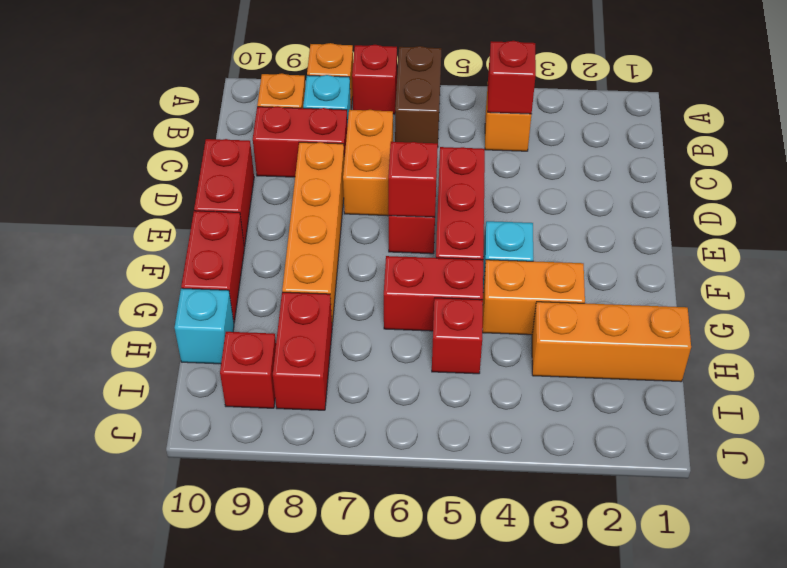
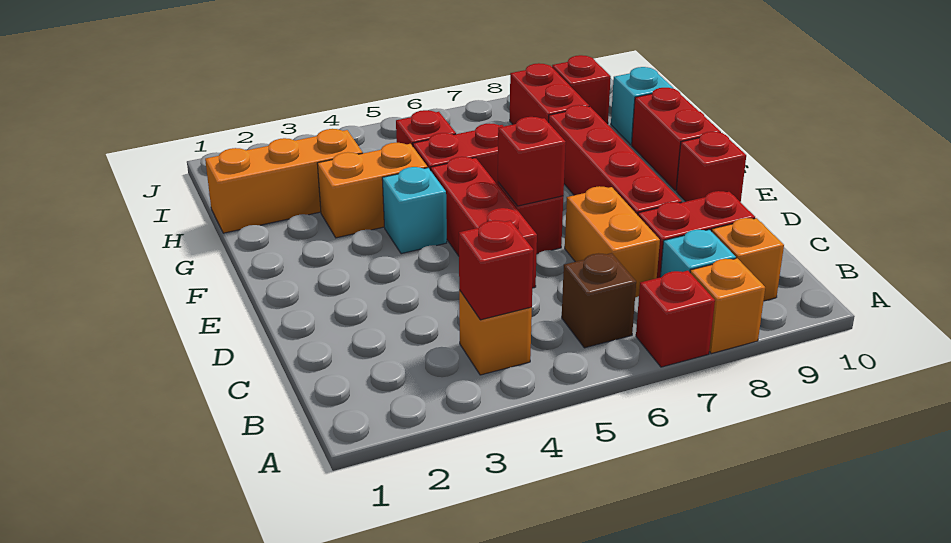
brown 1x2 brick [395,46,442,144] -> brown 1x1 brick [562,253,636,348]
orange 1x4 brick [282,142,344,325] -> red 1x4 brick [549,105,682,215]
red 1x2 brick [194,139,254,246] -> red 1x1 brick [676,132,746,202]

